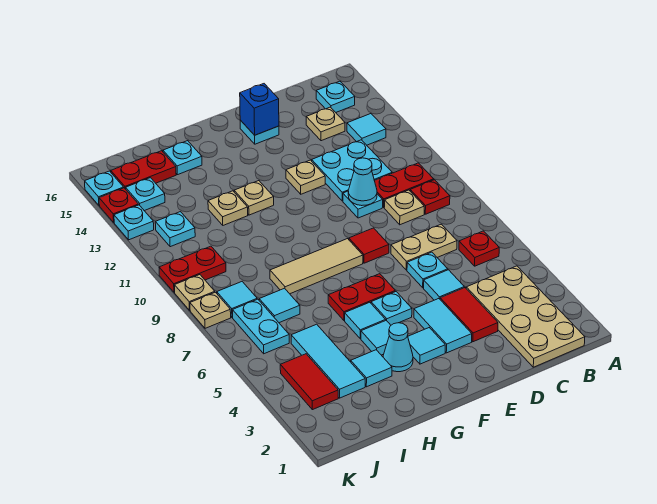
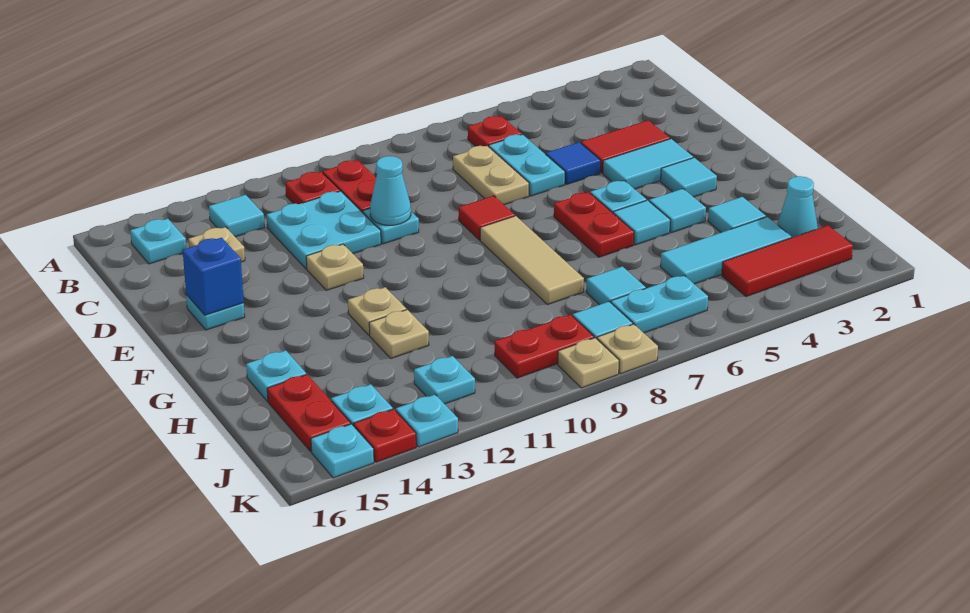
tan 2x4 plate [466,266,585,367] -> none
red 1x1 plate [410,180,450,214] -> red 1x1 plate moved to [285,172,340,204]
tan 1x1 plate [384,190,424,225] -> none
cyan 1x1 tile [424,270,464,300] -> blue 1x1 tile [546,142,600,185]
cyan 1x1 plate [407,252,448,288] -> cyan 1x2 plate [489,135,565,196]
cyan 1x1 cone [383,323,413,372] -> cyan 1x1 cone moved to [777,176,818,238]
red 1x2 tile [280,354,338,410] -> red 1x3 tile [722,225,853,297]
red 1x2 plate [159,246,226,293] -> red 1x2 plate turned to [495,315,594,378]

